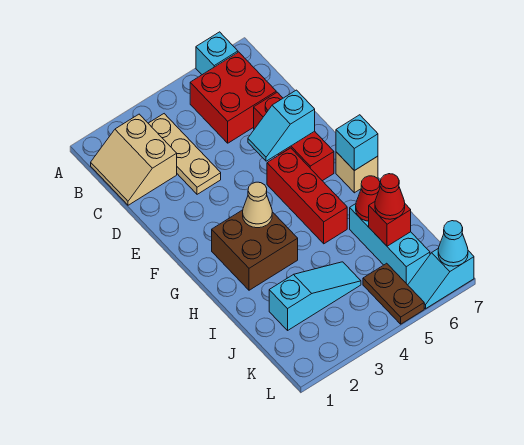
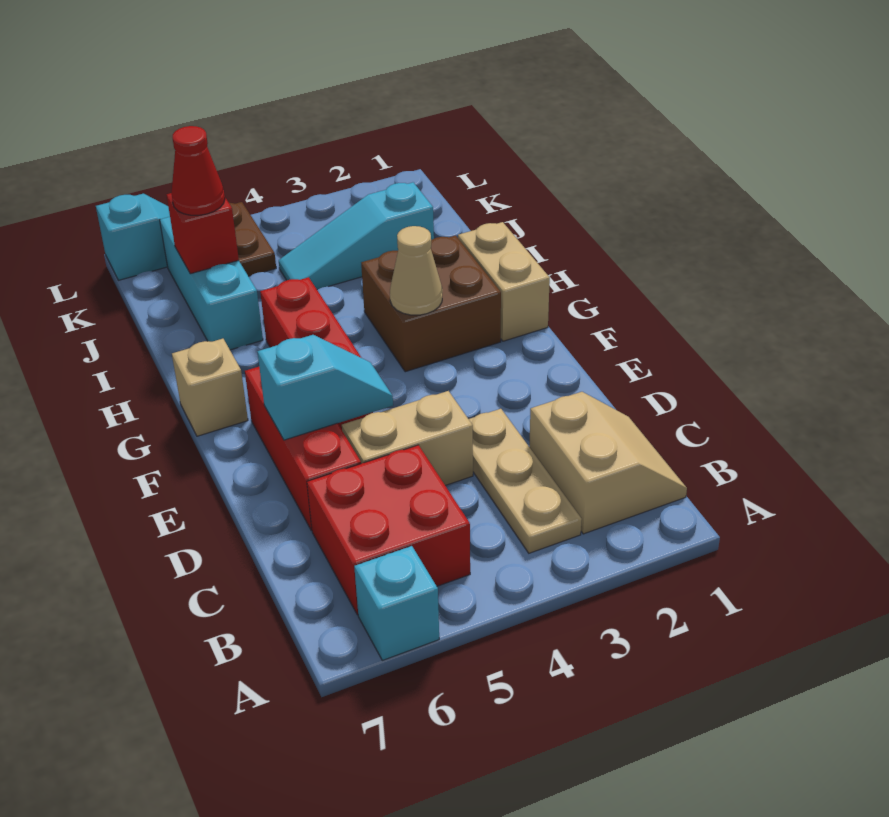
none -> tan 1x2 brick [342,391,473,485]
none -> tan 1x2 brick [458,222,550,341]
cyan 1x1 brick [336,115,378,171] -> none
red 1x1 cone [356,176,380,221] -> none
cyan 1x1 cone [438,221,468,266] -> none

